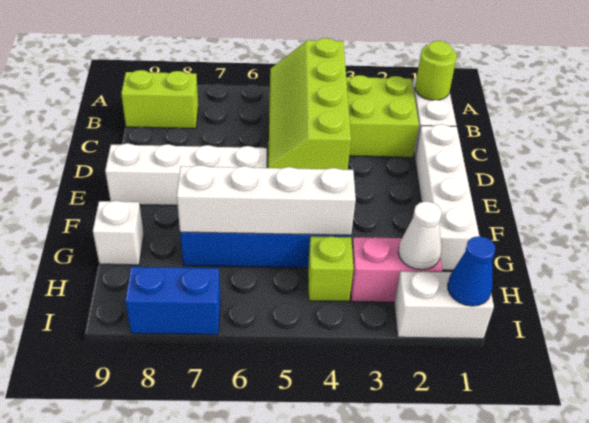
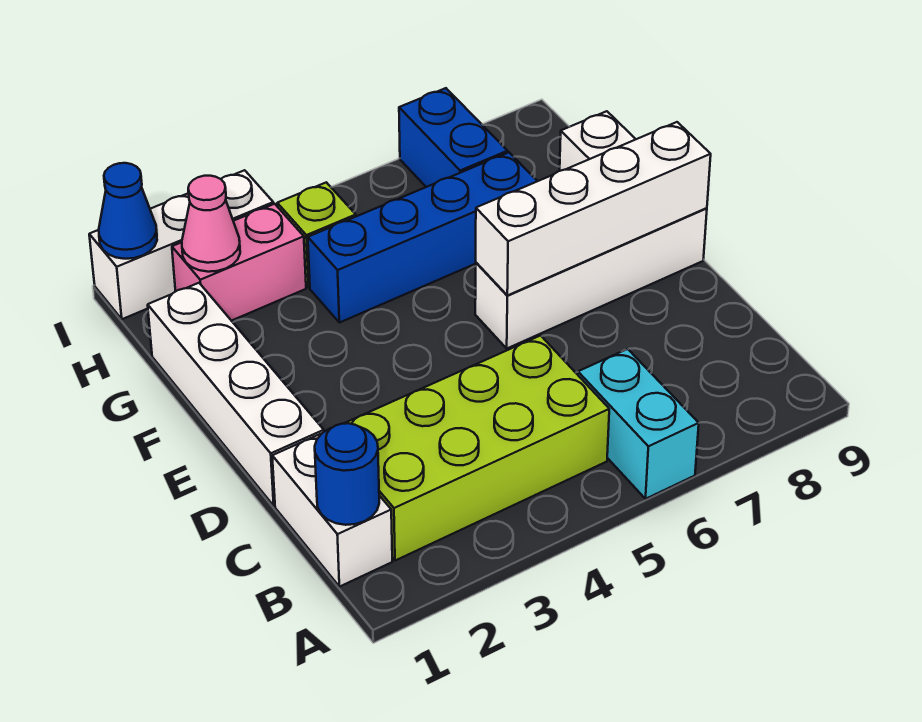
none -> cyan 1x2 brick [578,349,699,499]
lime 1x1 round brick [415,41,457,100] -> blue 1x1 round brick [315,423,379,525]
lime 2x4 slope [268,38,351,170] -> none
lime 1x2 brick [121,70,198,129] -> none
white 1x4 brick [177,165,356,235] -> white 1x4 brick moved to [476,122,711,295]
white 1x1 cone [398,201,442,270] -> pink 1x1 cone [182,176,240,272]
white 1x2 brick [394,271,494,339] -> white 1x3 brick [89,170,273,319]
blue 1x2 brick [125,267,220,335] -> blue 1x2 brick turned to [399,88,508,187]

